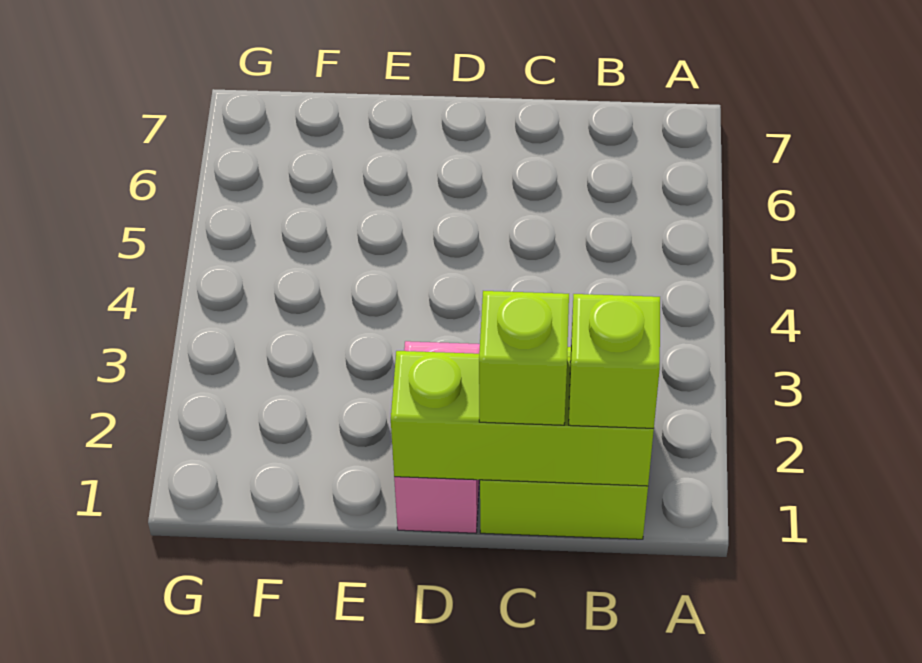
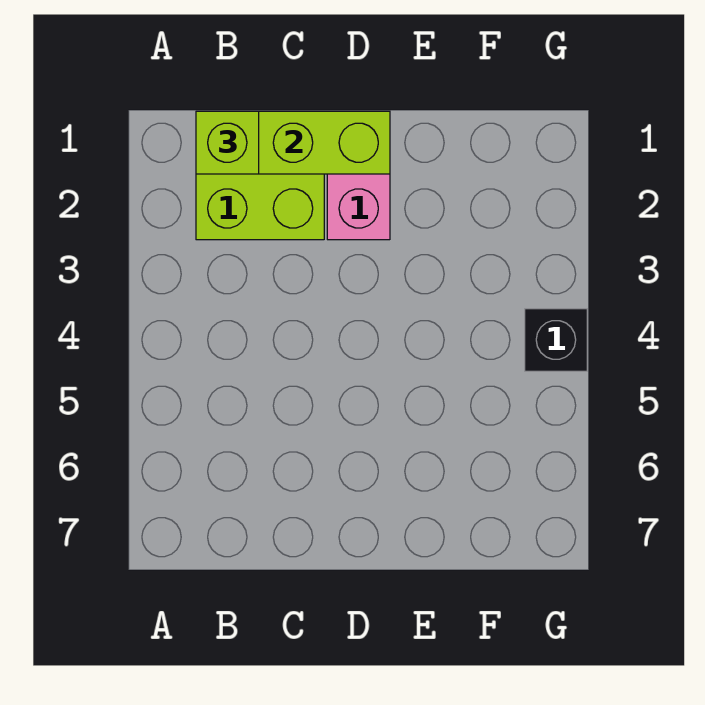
lime 1x1 brick [479,291,569,425] -> none
none -> black 1x1 brick [525,309,587,371]

